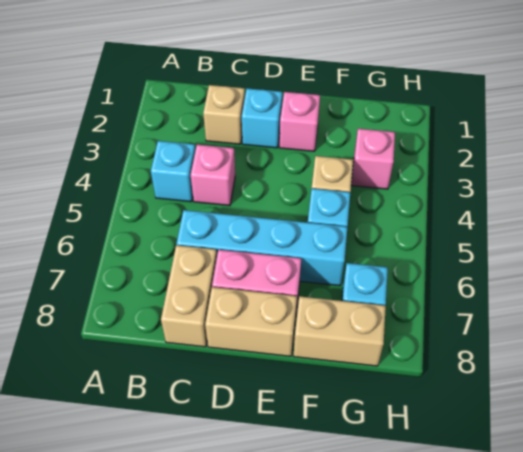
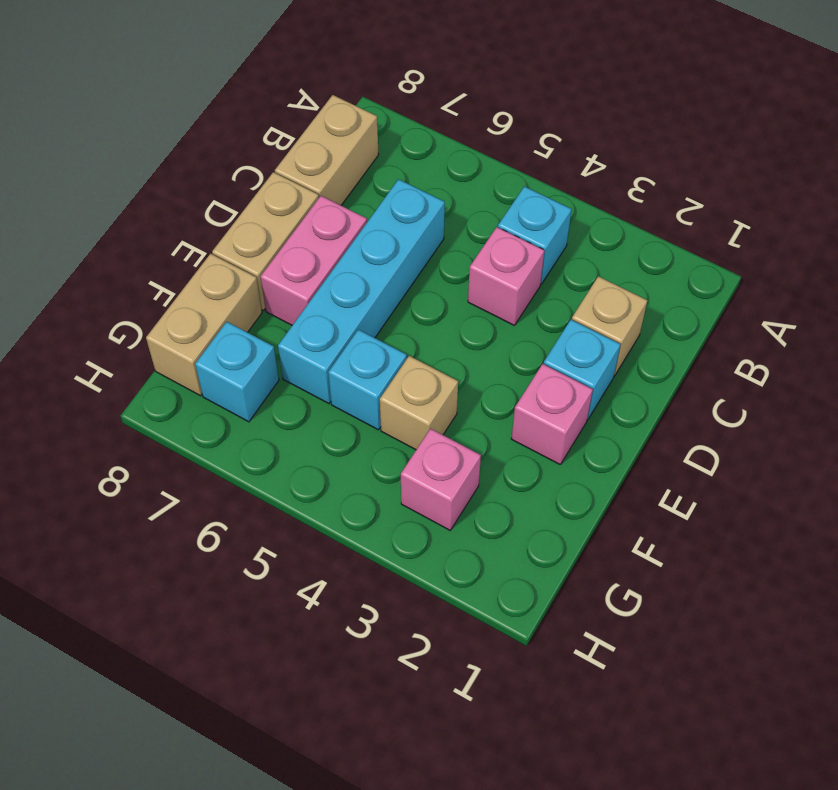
tan 1x2 brick [161,245,217,347] -> tan 1x2 brick turned to [275,95,379,205]

